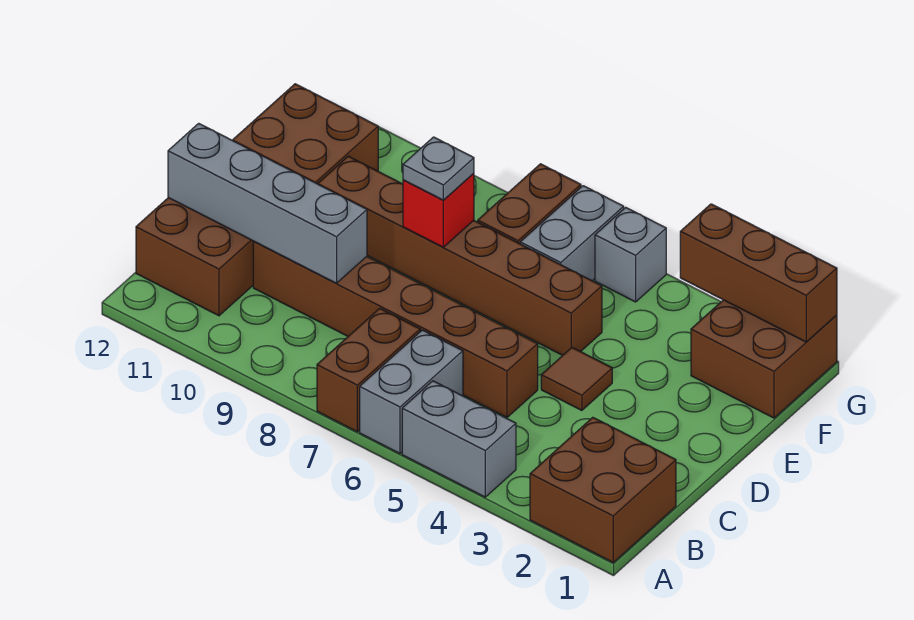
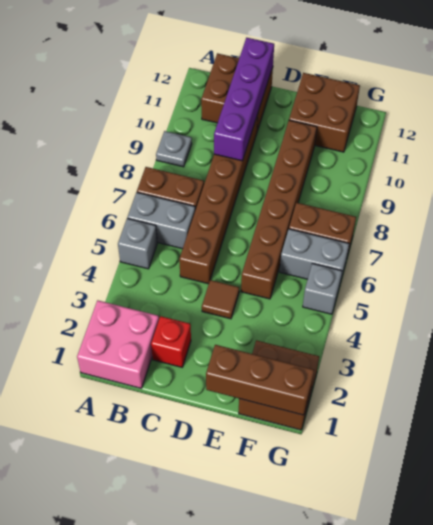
brown 2x2 brick [530,417,676,562] -> pink 2x2 brick [77,300,159,388]
grey 1x2 brick [402,381,516,497] -> grey 1x1 brick [118,218,157,269]
grey 1x4 brick [168,123,367,283] -> purple 1x4 brick [214,38,274,161]
red 1x1 brick [403,173,474,247] -> red 1x1 brick moved to [151,316,191,367]
grey 1x1 plate [403,137,474,200] -> grey 1x1 plate moved to [156,131,192,167]
brown 1x3 brick [680,204,837,342] -> brown 1x3 brick turned to [206,345,314,415]

